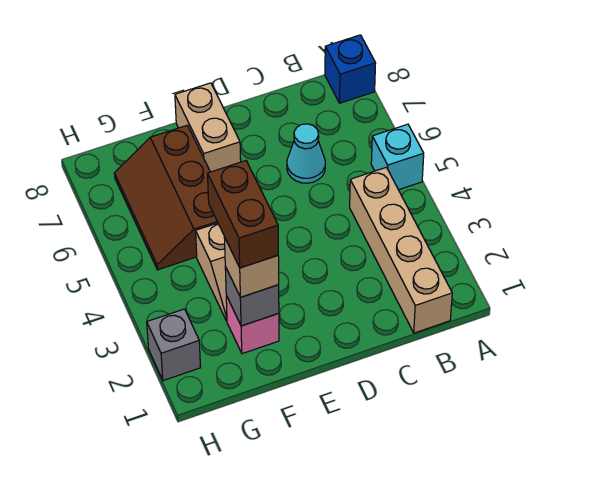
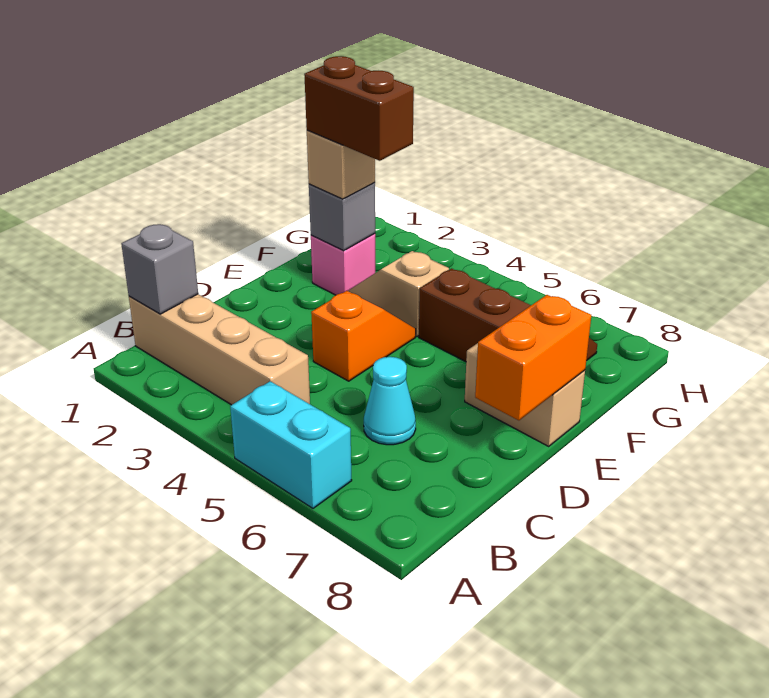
cyan 1x1 brick [371,124,424,190] -> cyan 1x2 brick [230,381,352,508]
blue 1x1 brick [325,35,376,103] -> none
none -> orange 1x2 slope [311,291,416,381]
none -> orange 1x2 brick [475,295,591,420]
grey 1x1 brick [147,309,201,381] -> grey 1x1 brick moved to [121,224,198,314]

